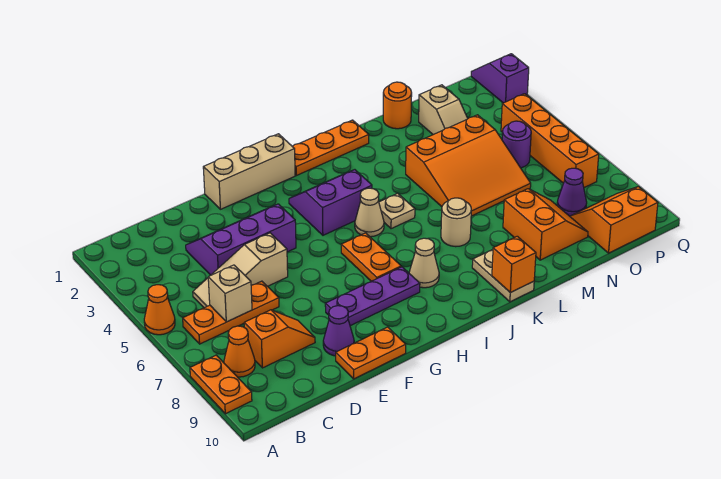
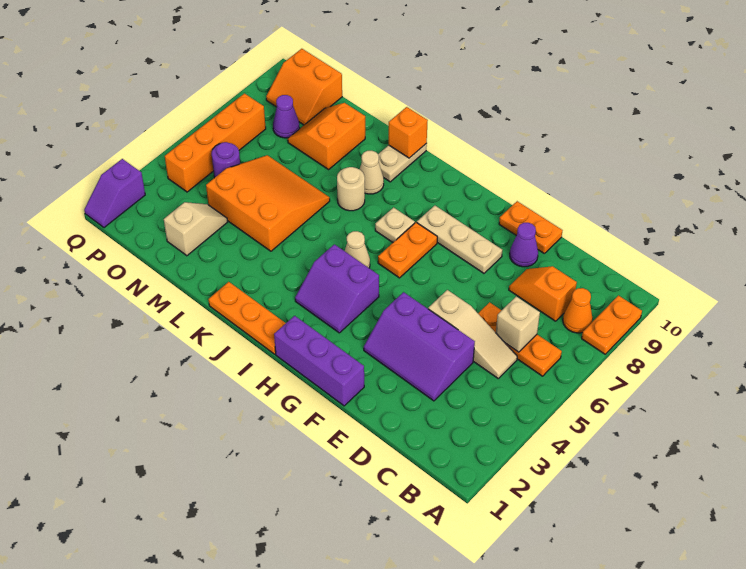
orange 1x1 cone [144,285,175,335] -> none
tan 1x3 brick [203,134,295,209] -> purple 1x3 brick [274,316,364,406]
purple 1x3 plate [325,267,420,326] -> tan 1x3 plate [417,206,502,273]
tan 1x1 cone [409,238,439,288] -> tan 1x1 cone moved to [360,151,384,194]
tan 1x1 plate [379,193,415,229] -> tan 1x1 plate moved to [375,208,415,242]
orange 1x1 round brick [383,82,412,129] -> none

